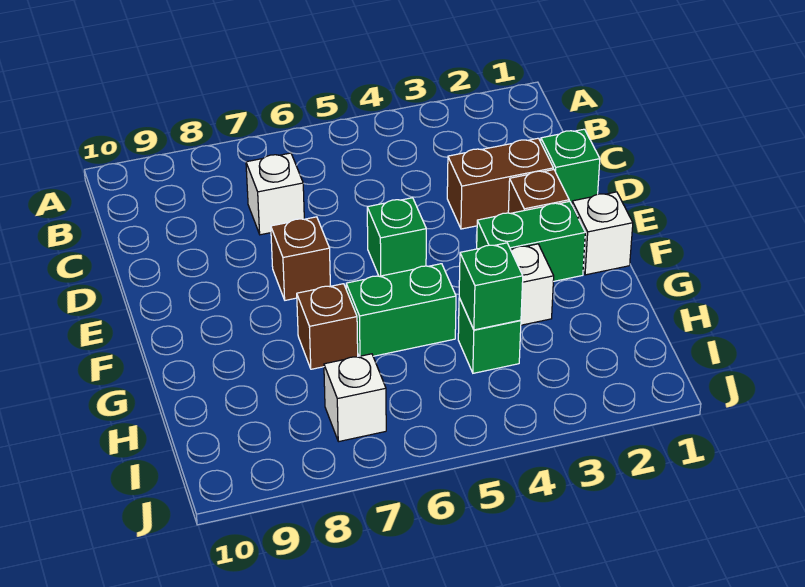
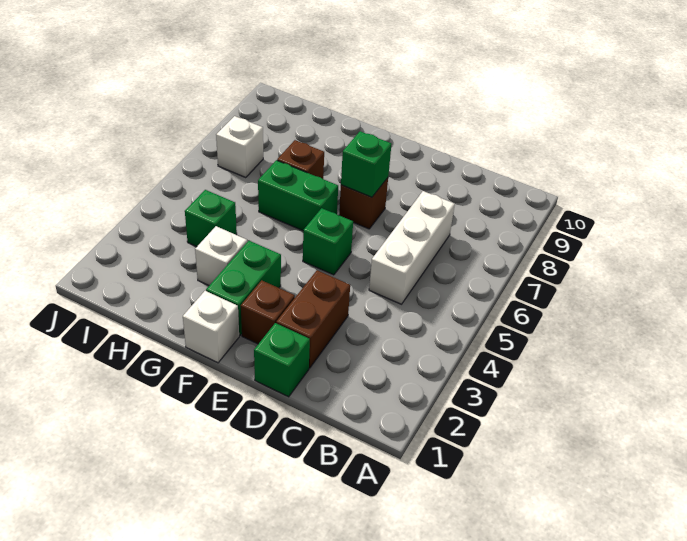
white 1x1 brick [246,153,304,235] -> white 1x3 brick [369,191,455,304]
green 1x2 brick [346,264,456,356] -> green 1x2 brick turned to [258,160,338,231]
green 1x1 brick [459,243,523,330] -> green 1x1 brick moved to [341,131,392,197]

